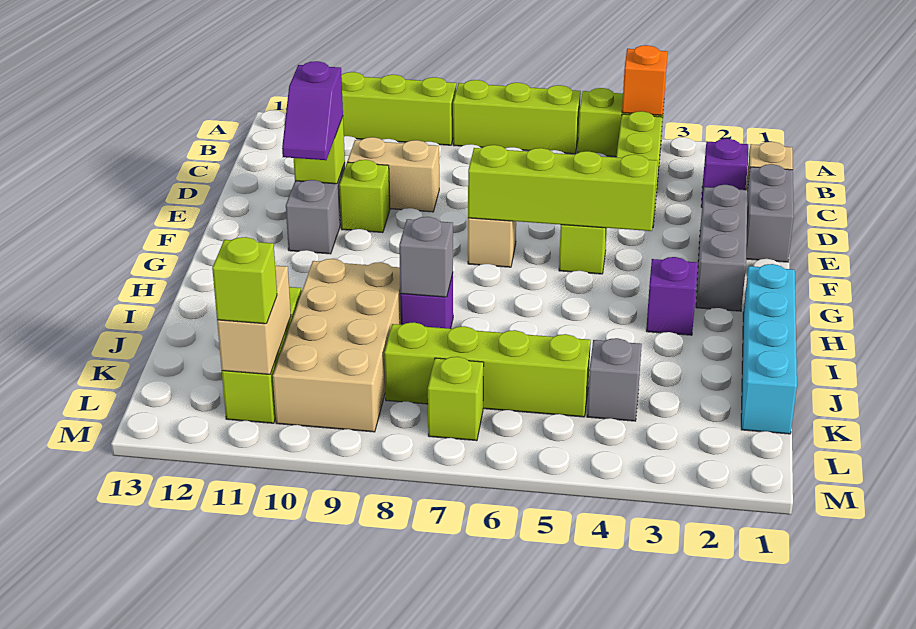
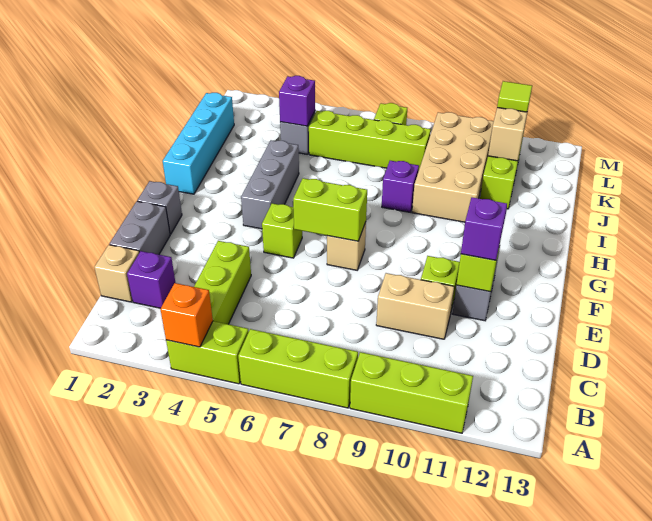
grey 1x3 brick [696,185,747,311] -> grey 1x3 brick moved to [241,140,299,229]
lime 1x4 brick [468,145,657,231] -> lime 1x2 brick [293,178,367,241]
purple 1x1 brick [646,257,698,335] -> purple 1x1 brick moved to [279,76,315,126]
grey 1x1 brick [399,217,453,297] -> grey 1x1 brick moved to [137,181,182,234]
lime 1x1 brick [212,237,277,324] -> lime 1x1 tile [497,81,532,112]

